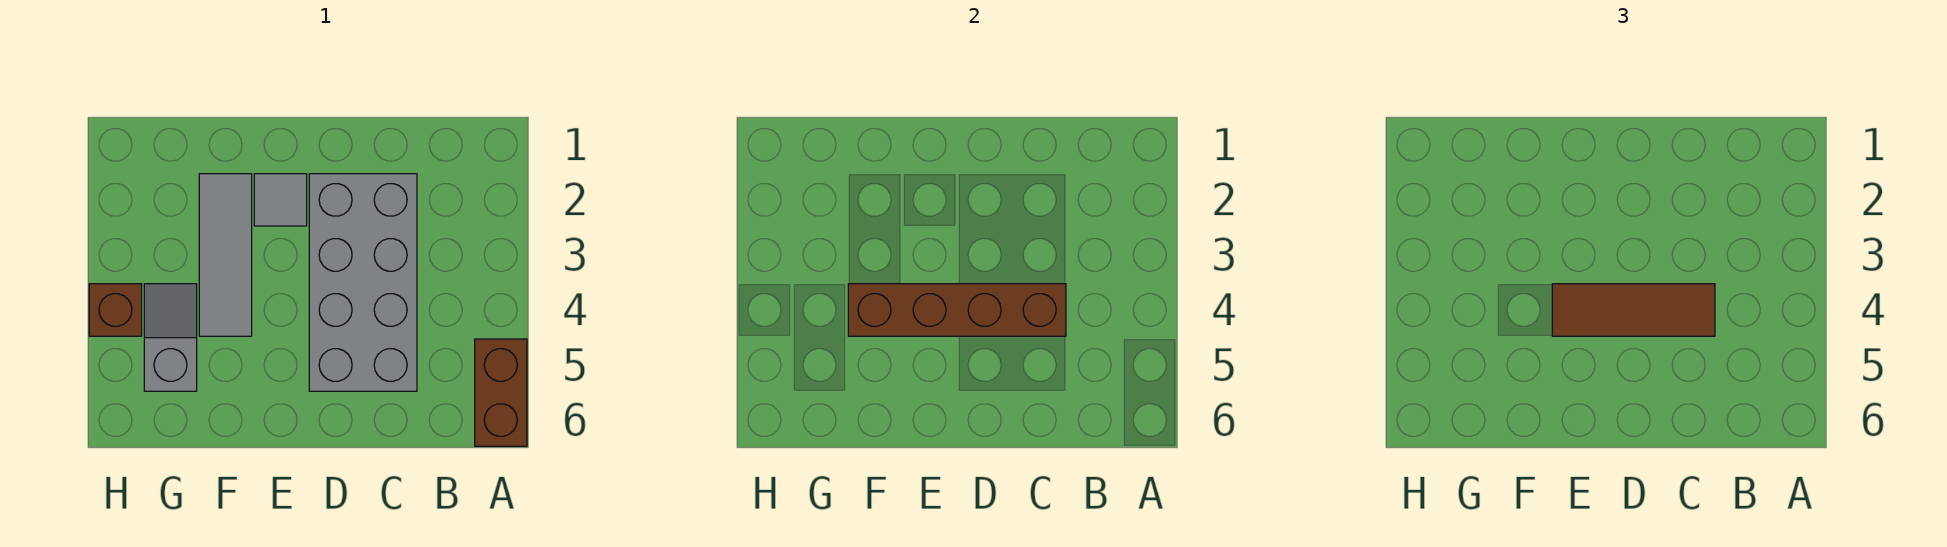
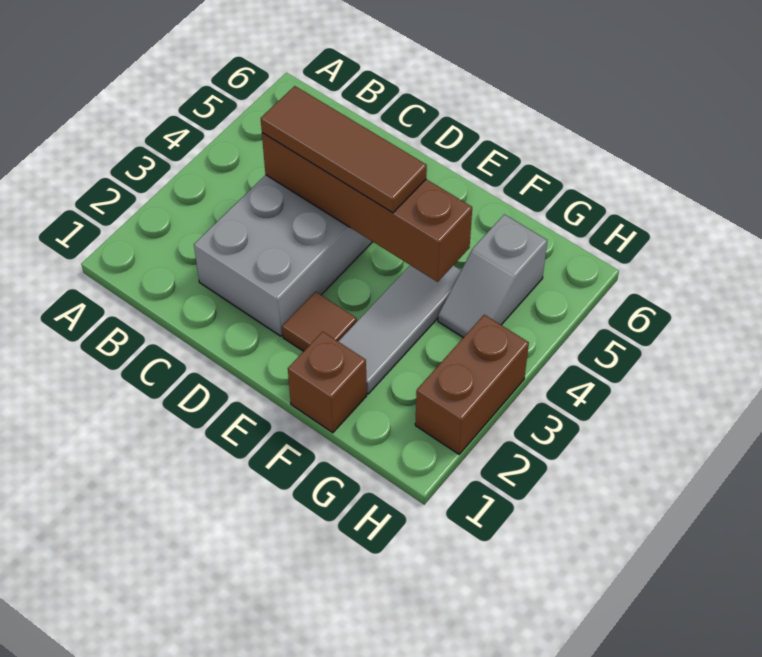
brown 1x2 brick [475,339,527,446] -> brown 1x2 brick moved to [415,315,529,454]
grey 1x1 tile [254,174,307,226] -> brown 1x1 tile [282,292,357,351]
brown 1x1 brick [89,284,142,336] -> brown 1x1 brick moved to [288,332,366,433]

